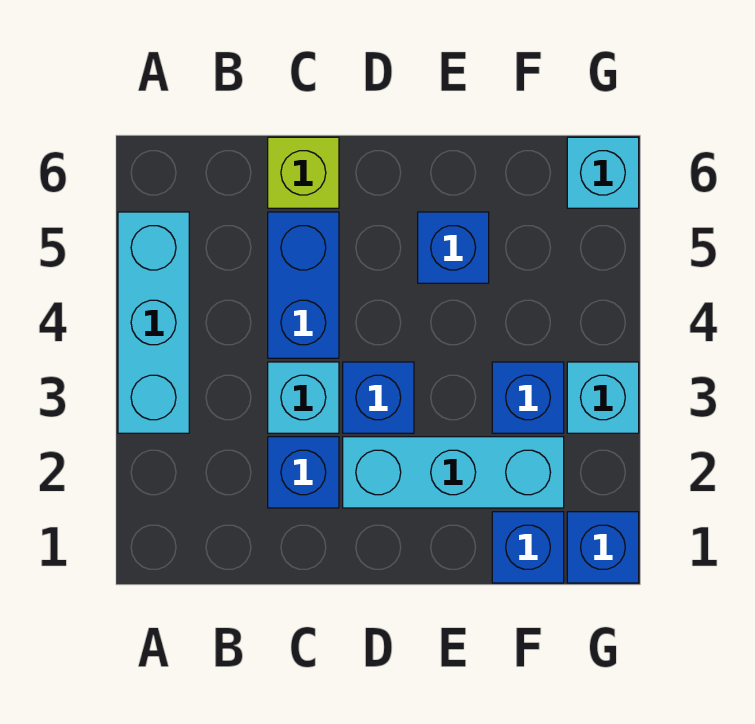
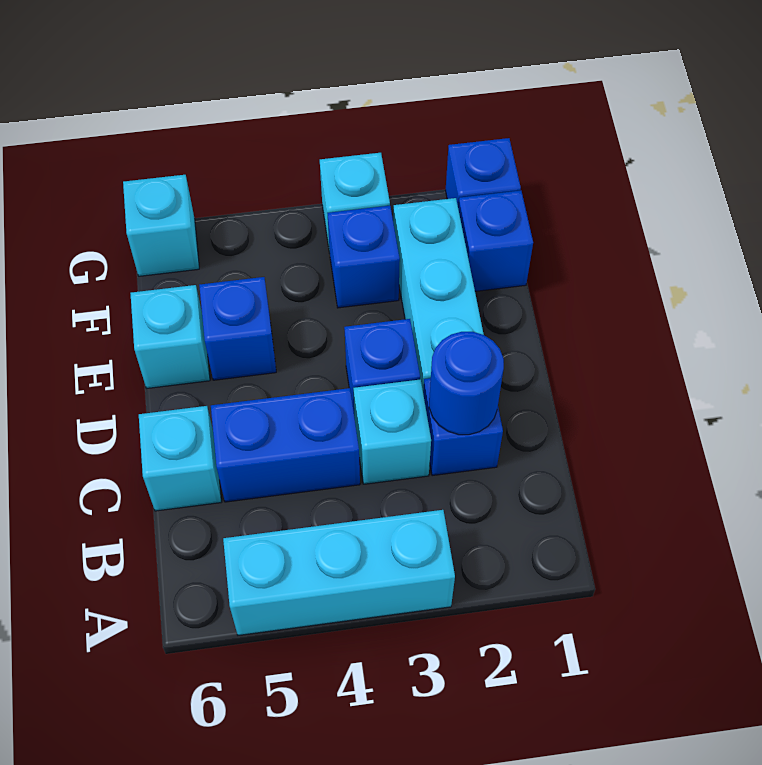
none -> blue 1x1 round brick [429,332,504,435]
lime 1x1 brick [268,137,339,208] -> cyan 1x1 brick [139,406,221,511]
none -> cyan 1x1 brick [130,285,210,388]

